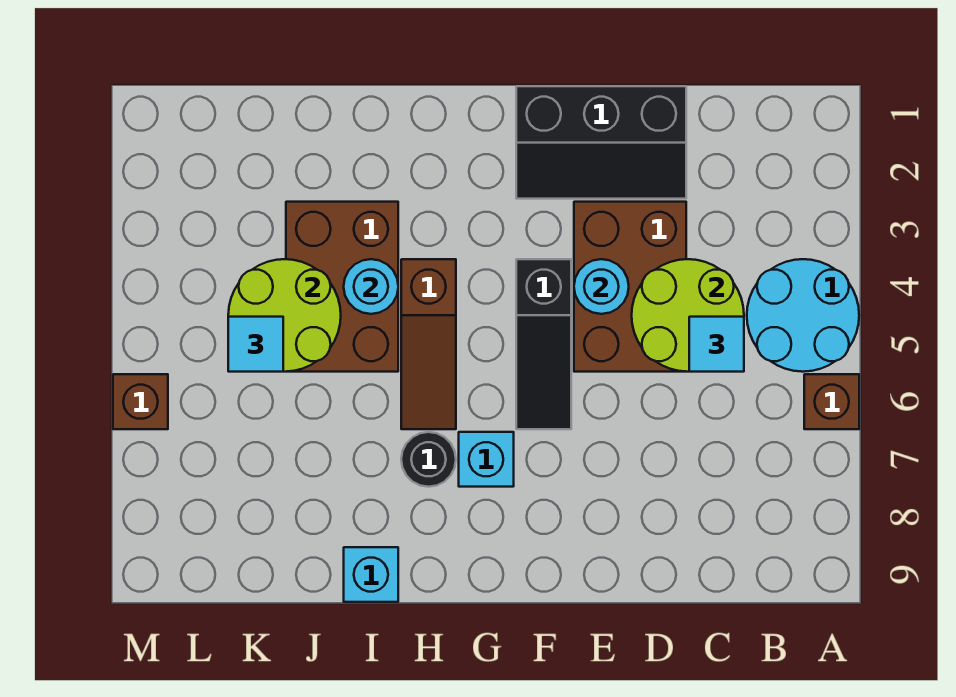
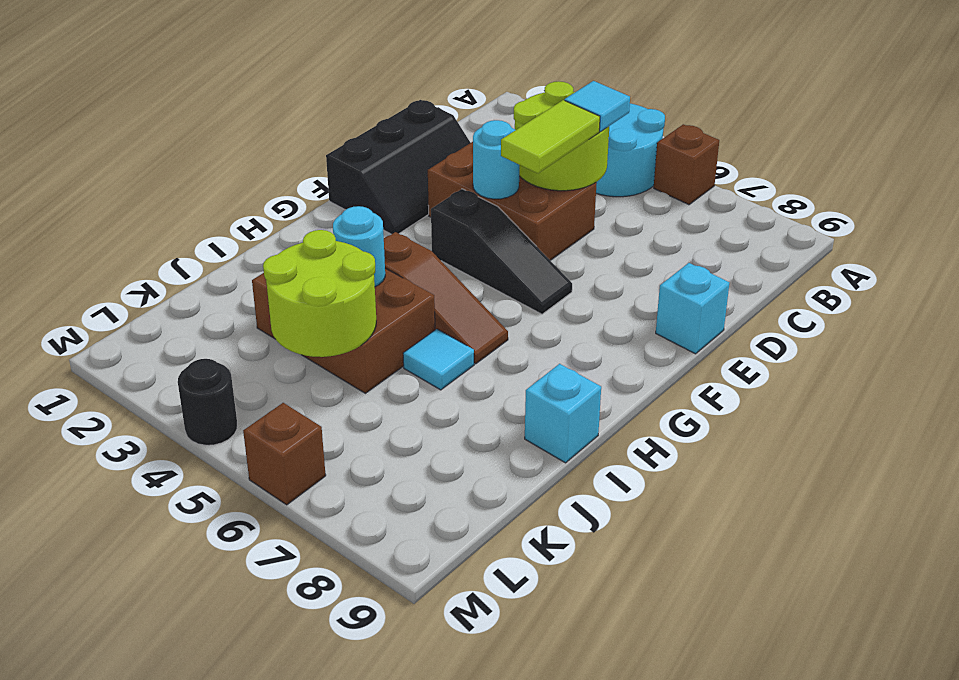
none -> lime 1x2 tile [501,100,600,173]
cyan 1x1 brick [459,432,514,487] -> cyan 1x1 brick moved to [656,263,729,354]
black 1x1 round brick [401,432,456,487] -> black 1x1 round brick moved to [178,359,237,445]
cyan 1x1 tile [228,317,283,372] -> cyan 1x1 tile moved to [403,329,474,390]

